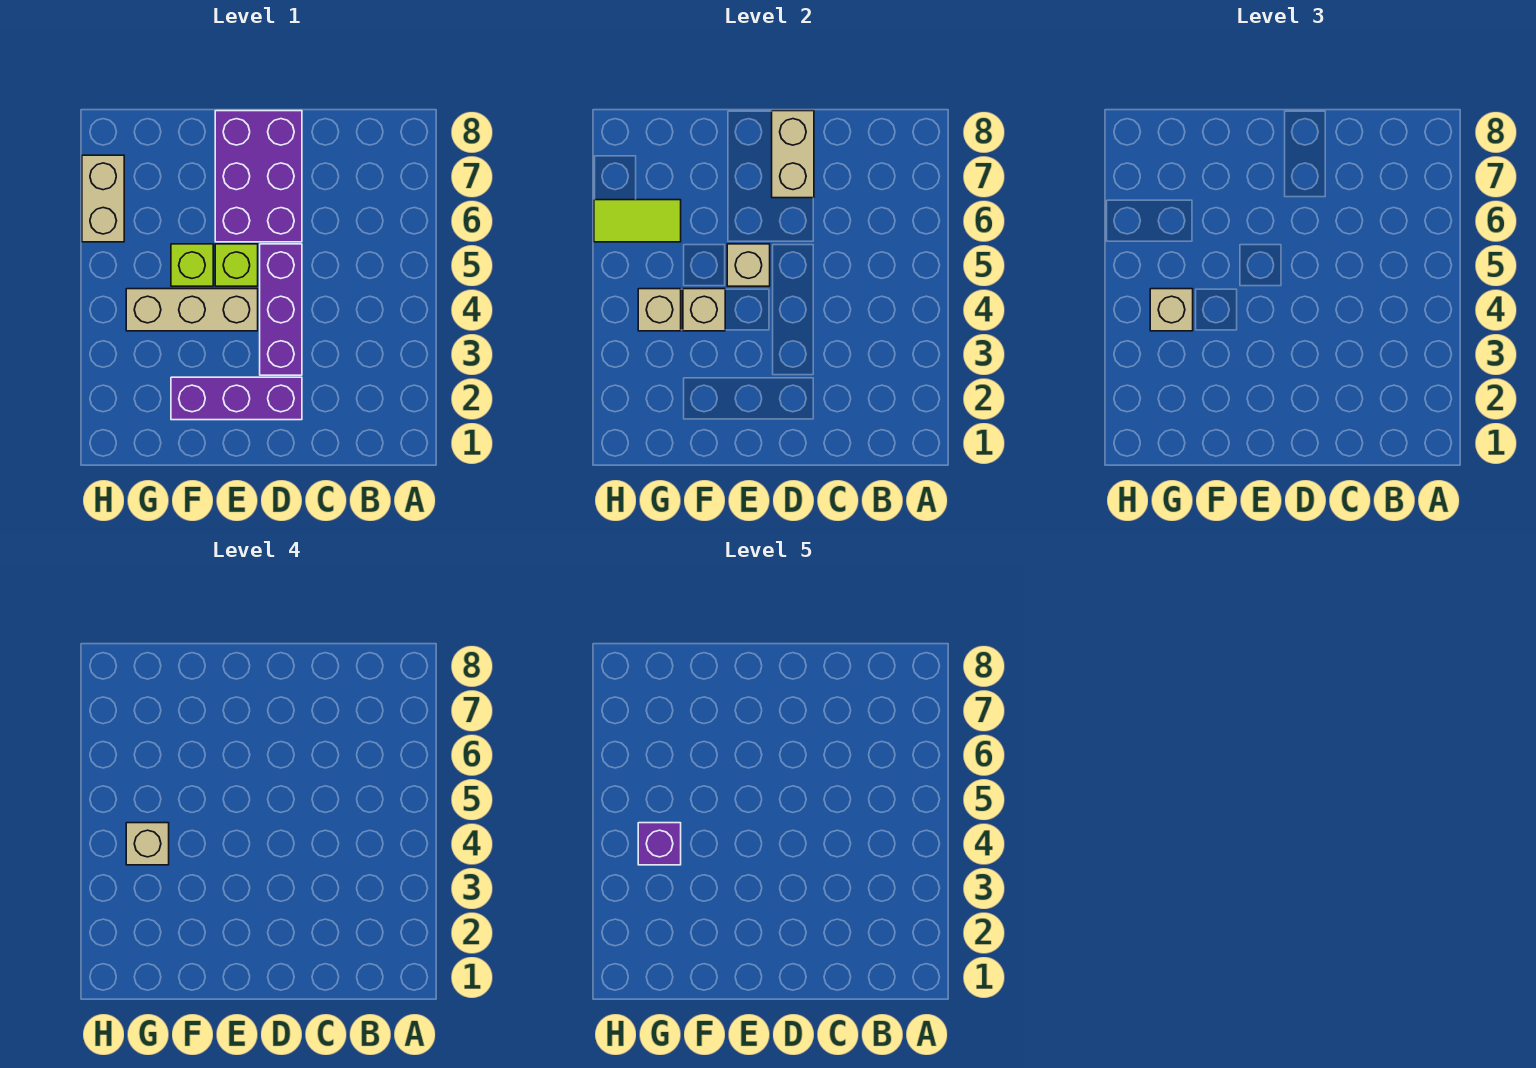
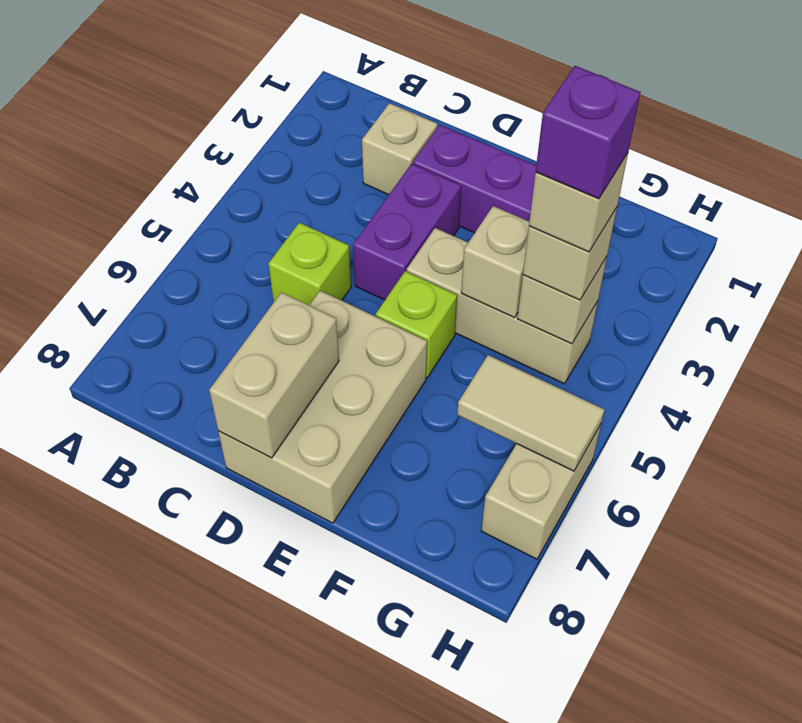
purple 1x3 brick [260,244,302,375] -> purple 1x2 brick [353,164,461,300]
purple 2x3 brick [215,111,302,242] -> tan 2x3 brick [218,291,427,523]
tan 1x1 brick [727,244,770,286] -> tan 1x1 brick moved to [362,103,437,195]
lime 1x1 brick [171,244,213,286] -> lime 1x1 brick moved to [268,222,351,305]
lime 1x2 tile [594,200,681,242] -> tan 1x2 tile [457,355,604,471]

